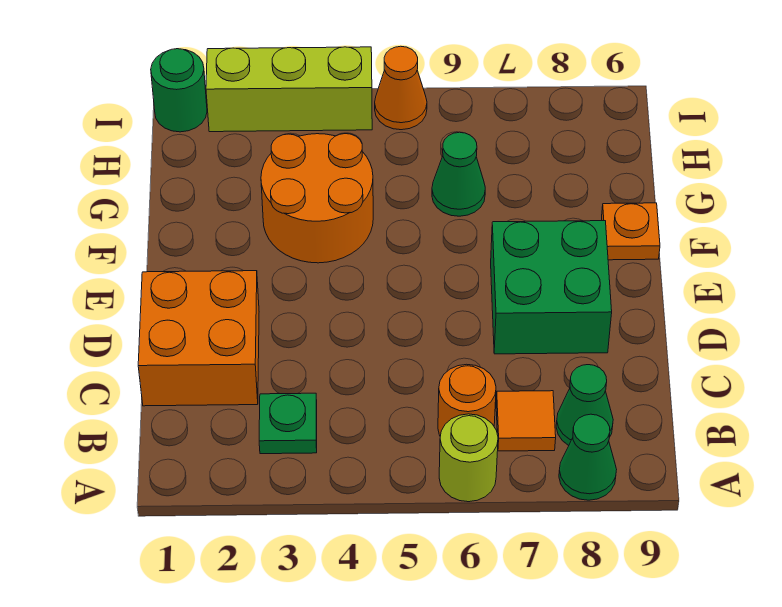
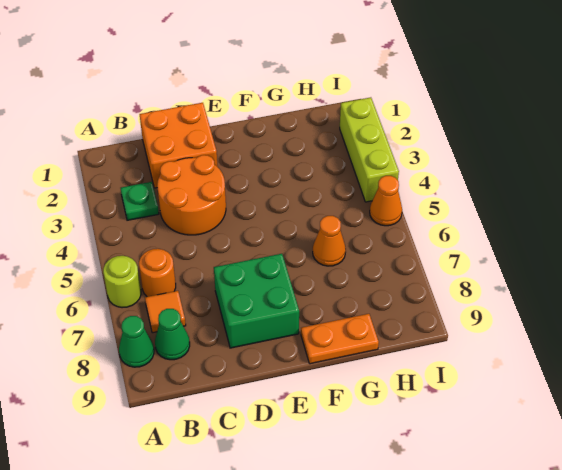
orange 2x2 round brick [261,134,373,263] -> orange 2x2 round brick moved to [157,155,226,235]
orange 1x1 plate [602,203,660,260] -> orange 1x2 plate [301,314,379,364]
green 1x1 cone [432,132,485,216] -> orange 1x1 cone [313,216,346,266]
green 1x1 round brick [151,49,207,132] -> none

